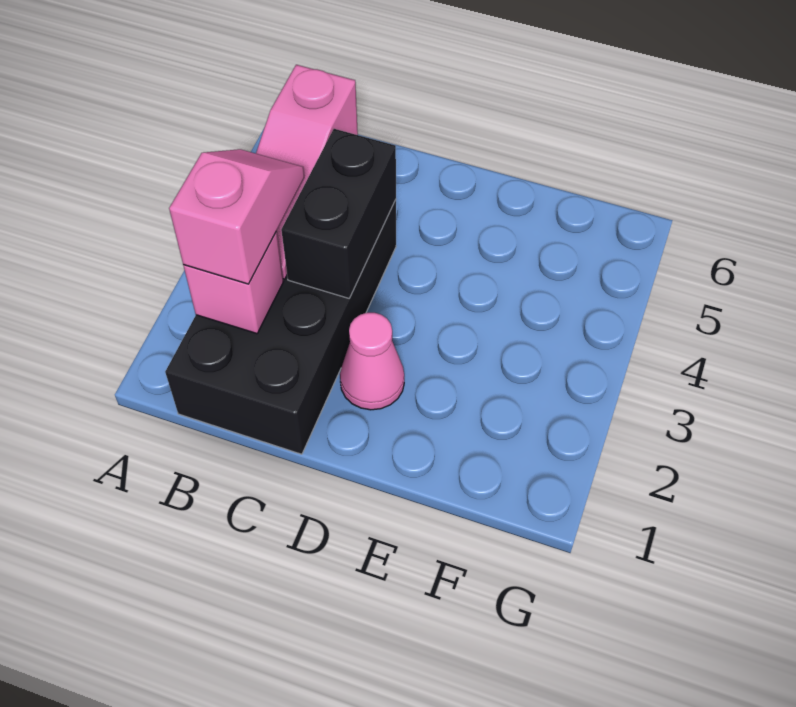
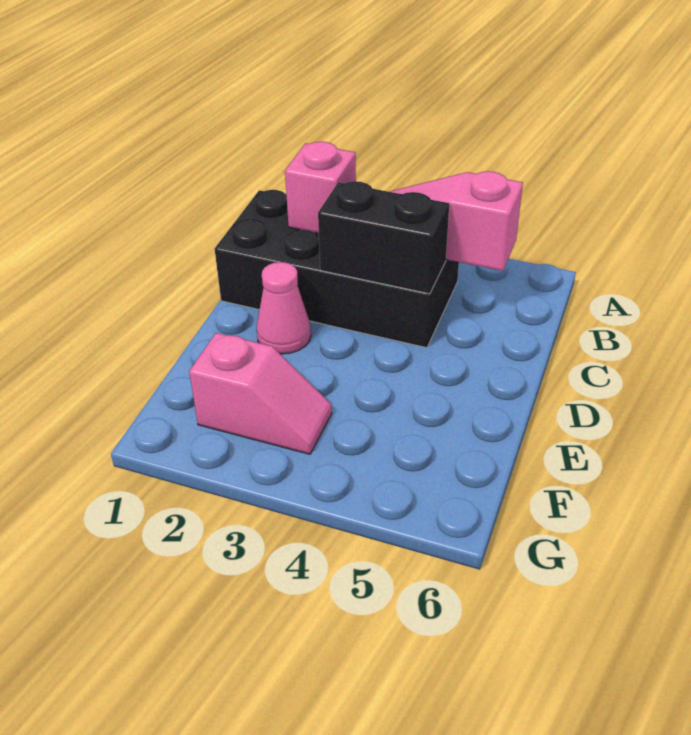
pink 1x2 slope [169,149,304,284] -> pink 1x2 slope moved to [189,333,332,454]

